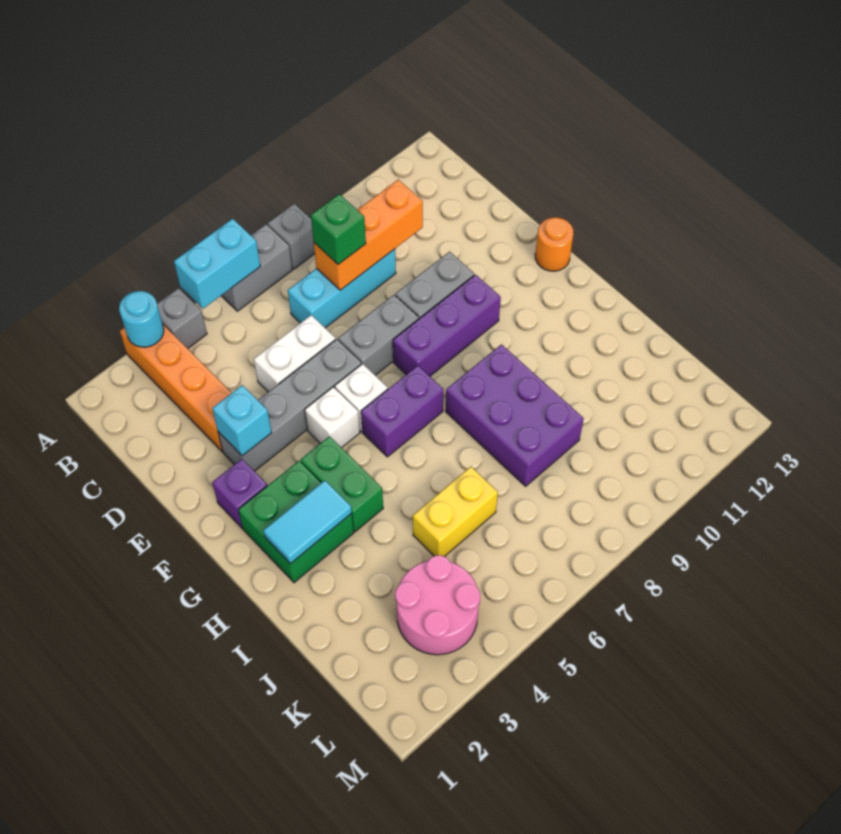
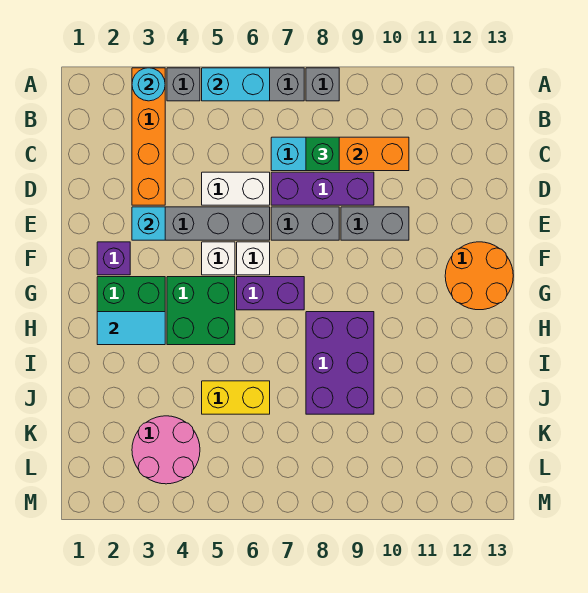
purple 1x3 brick [393,275,501,376] -> purple 1x3 brick moved to [271,172,374,205]
orange 1x1 round brick [535,217,573,271] -> orange 2x2 round brick [445,242,513,310]
green 1x2 brick [301,436,383,532] -> green 2x2 brick [167,277,235,345]

